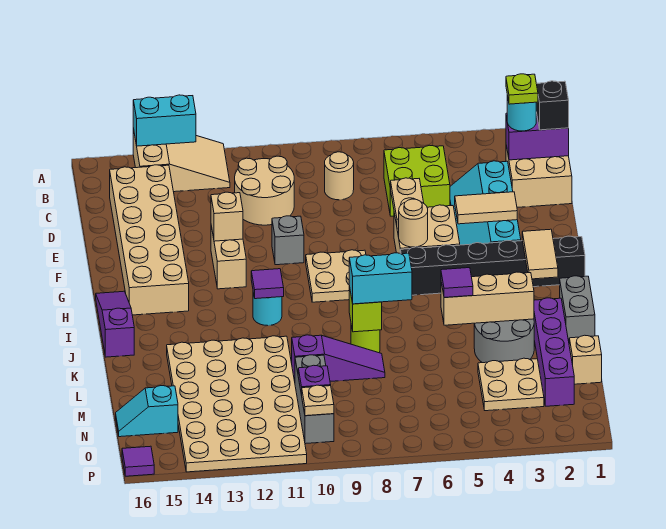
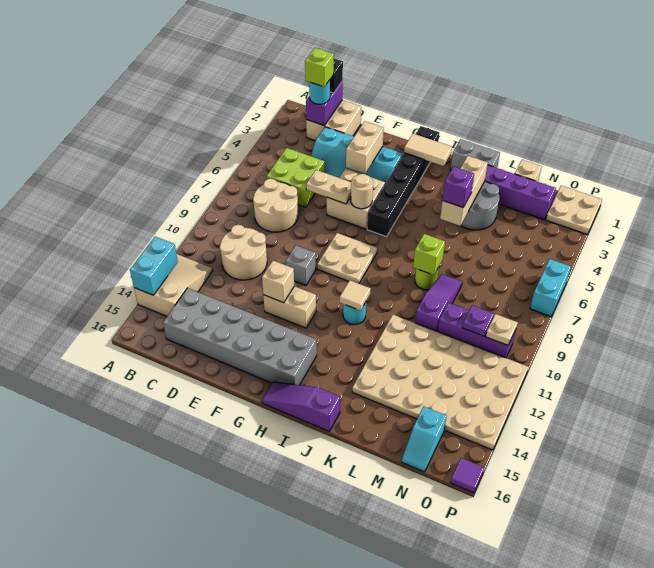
lime 1x1 plate [506,74,538,104] -> lime 1x1 brick [305,48,334,87]
tan 1x1 round brick [325,152,354,200] -> tan 2x2 round brick [253,179,298,232]
tan 2x6 brick [110,165,189,315] -> grey 2x6 brick [163,288,317,385]
tan 1x2 tile [455,192,517,224] -> tan 1x2 brick [346,121,384,174]
purple 1x1 tile [251,269,284,299] -> tan 1x1 tile [340,280,371,311]
purple 1x1 tile [441,268,473,298] -> purple 1x1 brick [443,167,474,207]
cyan 1x2 brick [349,253,412,304] -> cyan 1x2 brick moved to [530,259,571,317]
tan 2x2 plate [478,358,544,411] -> tan 2x2 plate moved to [546,186,602,234]
grey 1x3 brick [295,355,334,444] -> purple 1x3 brick [438,303,516,358]

